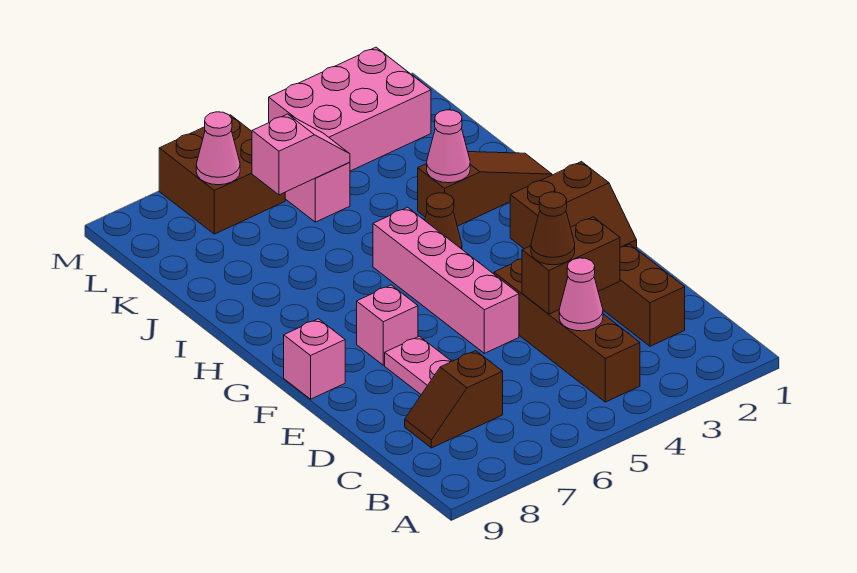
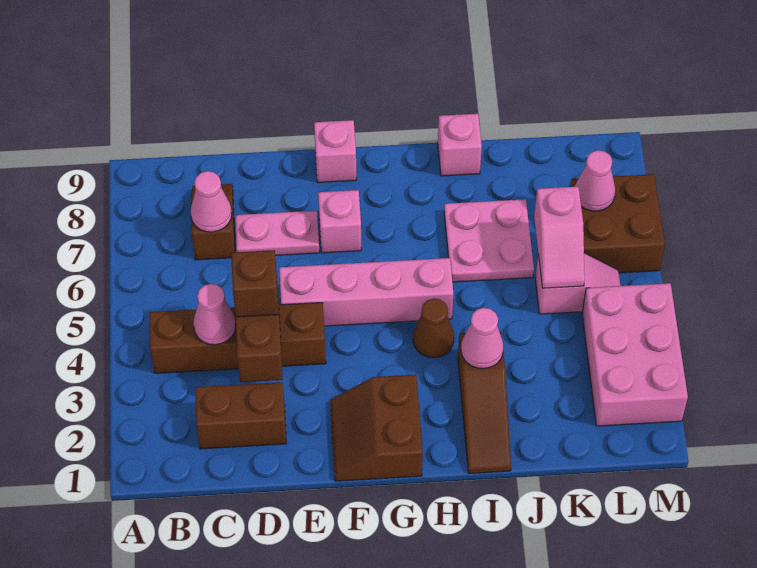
none -> pink 1x1 cone [191,171,232,232]
brown 1x1 cone [531,192,575,265] -> brown 1x1 brick [231,250,279,317]
none -> pink 2x2 plate [444,199,534,282]
none -> pink 1x1 brick [438,114,482,176]

